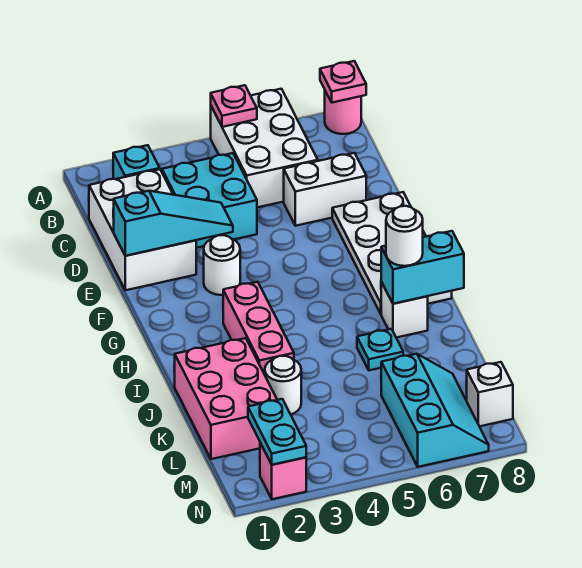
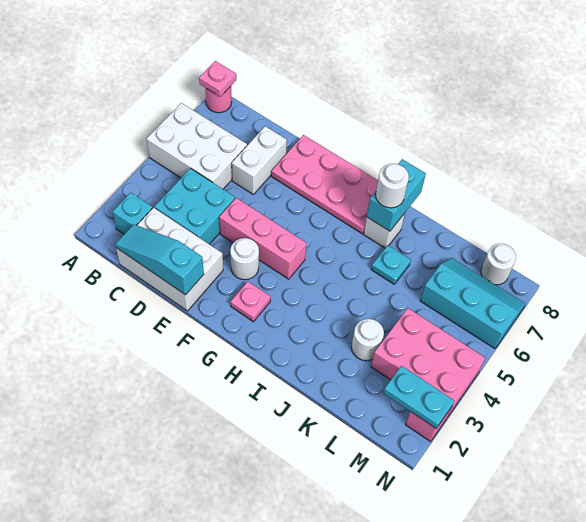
pink 1x1 plate [211,85,257,127] -> pink 1x1 plate moved to [231,282,271,322]
cyan 1x3 slope [113,191,233,256] -> cyan 1x3 slope turned to [115,224,204,295]
white 2x4 plate [332,192,452,314] -> pink 2x4 plate [271,135,378,233]
pink 1x3 brick [223,282,294,374] -> pink 1x3 brick moved to [219,198,306,279]
pink 2x3 brick [174,338,277,459] -> pink 2x3 brick moved to [371,308,485,416]
white 1x1 brick [467,362,513,426] -> white 1x1 round brick [481,244,516,285]

